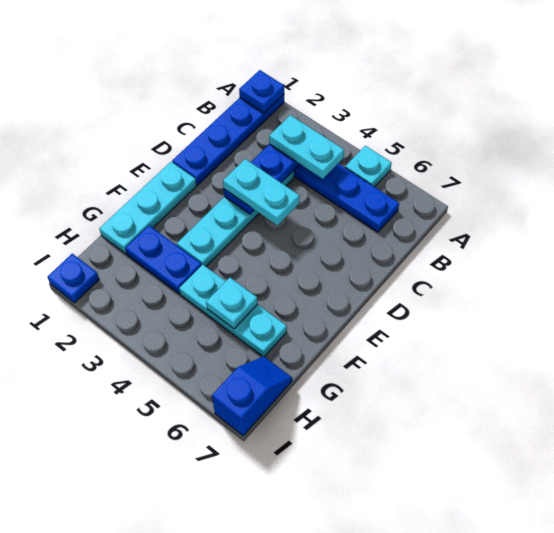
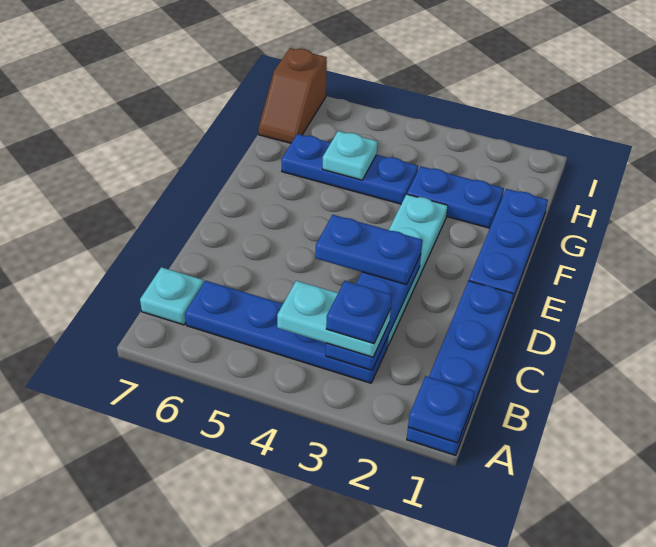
cyan 1x1 plate [345,146,392,187] -> cyan 1x1 plate moved to [140,267,203,325]
cyan 1x2 plate [223,159,300,226] -> blue 1x2 plate [315,215,423,285]
cyan 1x3 plate [99,162,196,254] -> blue 1x3 plate [469,189,548,304]
cyan 1x3 plate [179,265,287,357] -> blue 1x3 plate [281,134,418,204]
blue 1x2 slope [212,356,292,436] -> brown 1x2 slope [259,48,327,143]
blue 1x1 plate [47,254,99,303] -> blue 1x1 plate moved to [326,281,392,344]

